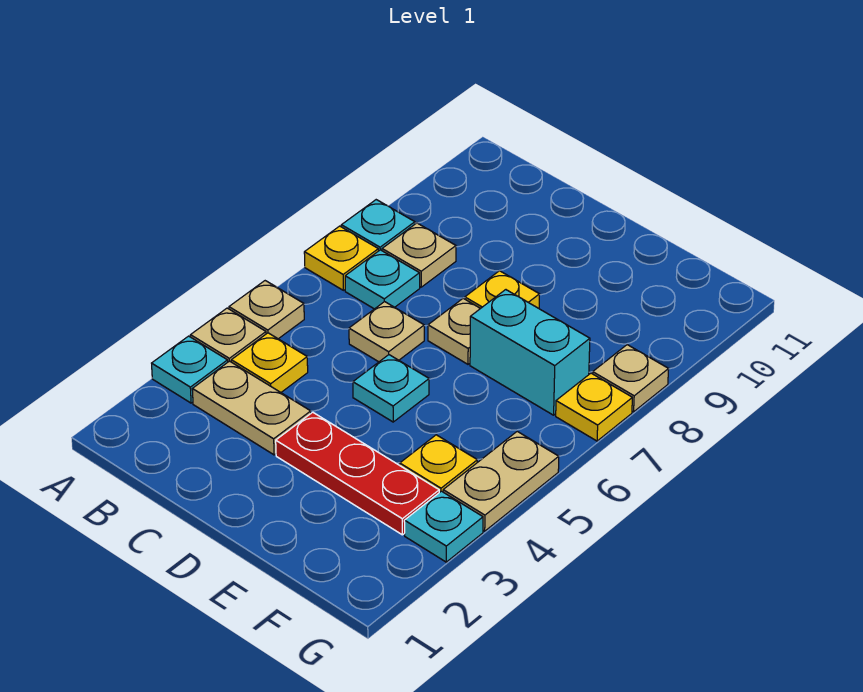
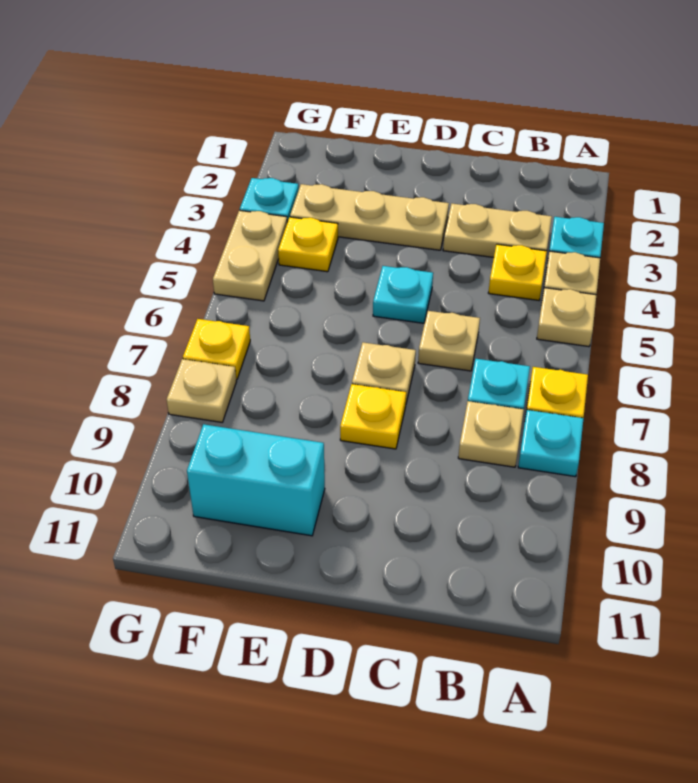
red 1x3 plate [276,412,439,535] -> tan 1x3 plate [290,184,449,250]
cyan 1x2 brick [470,290,590,415] -> cyan 1x2 brick moved to [187,424,325,536]

